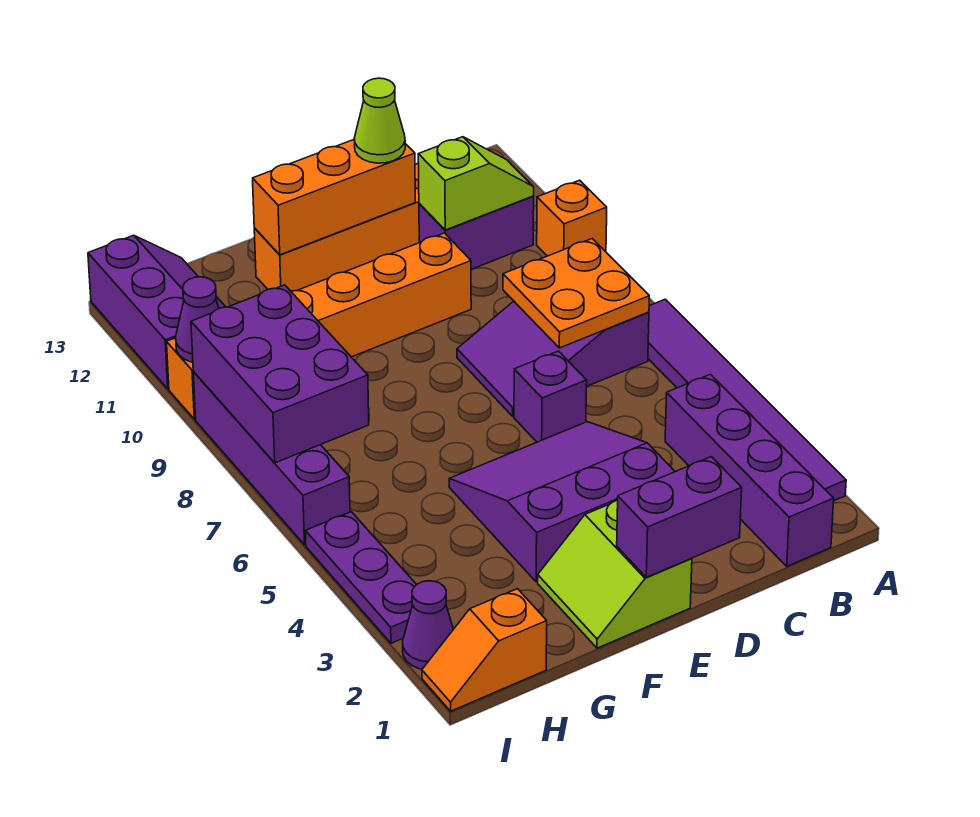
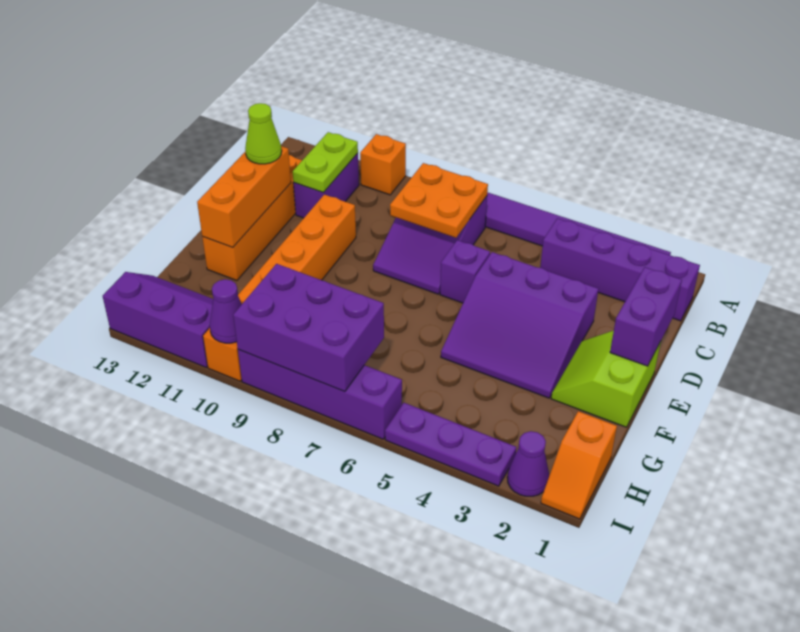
lime 1x2 slope [418,137,534,230] -> lime 1x2 plate [293,132,358,193]
purple 3x3 slope [449,422,675,582] -> purple 3x3 slope turned to [441,252,598,398]
lime 2x2 slope [538,500,692,648] -> lime 2x2 slope turned to [551,331,661,427]

